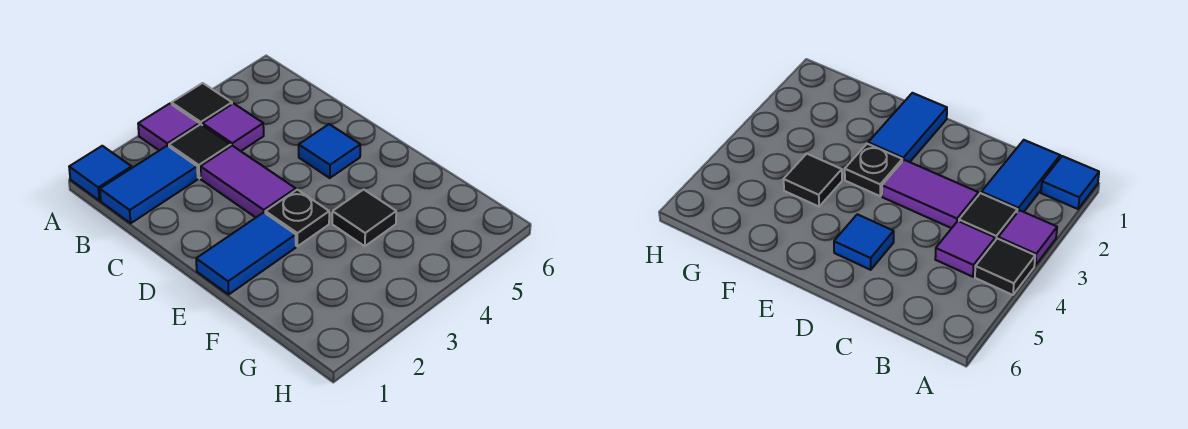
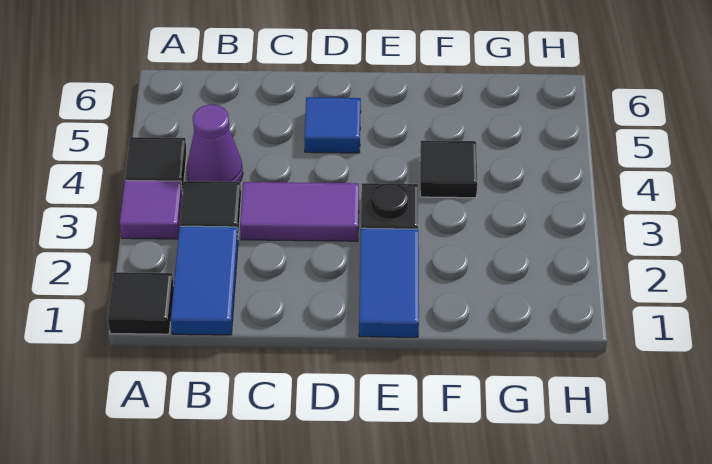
blue 1x1 tile [69,146,132,201] -> black 1x1 tile [108,272,174,334]
purple 1x1 tile [202,103,264,151] -> purple 1x1 cone [187,105,243,182]

